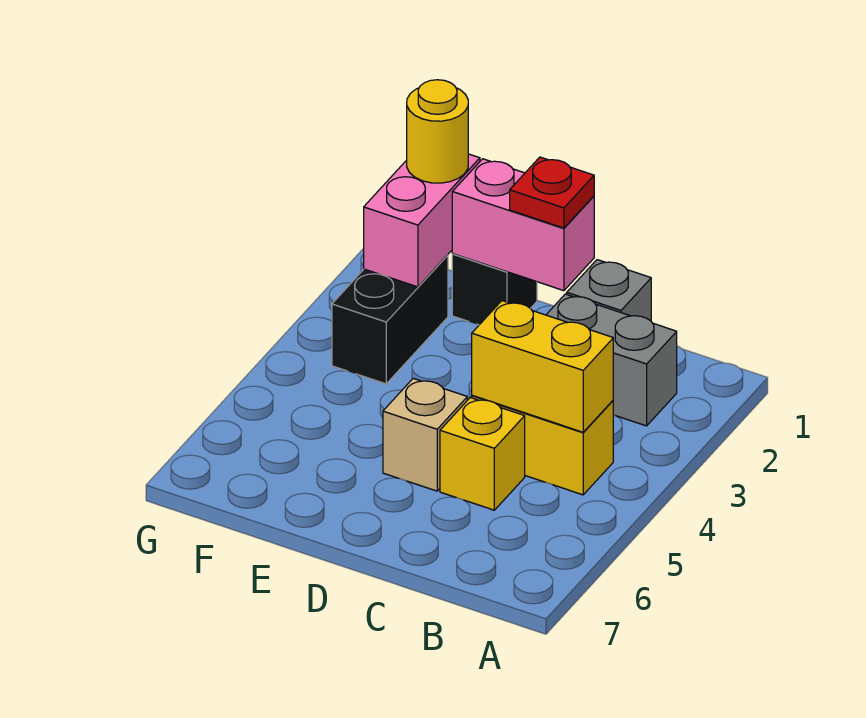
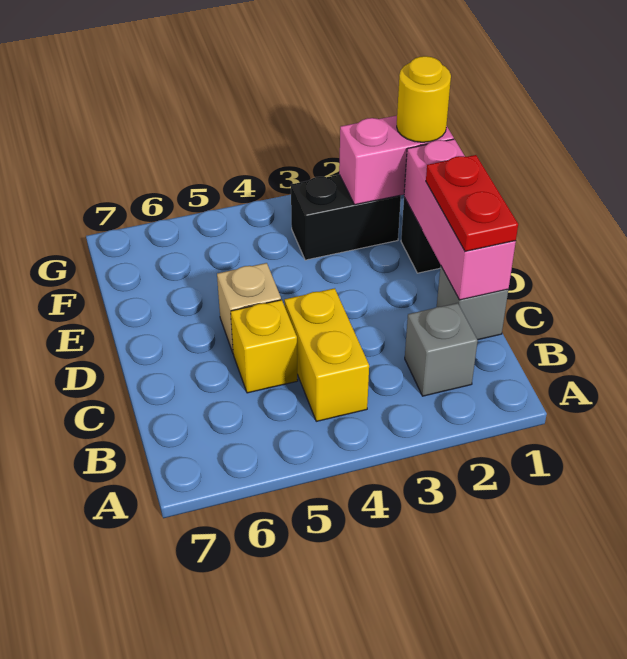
grey 1x2 brick [546,294,677,426] -> grey 1x1 brick [405,303,478,396]
yellow 1x2 brick [472,301,613,432] -> none
pink 1x2 brick [452,159,594,291] -> pink 1x3 brick [404,139,516,300]
red 1x1 plate [510,157,594,228] -> red 1x2 plate [426,155,518,251]

